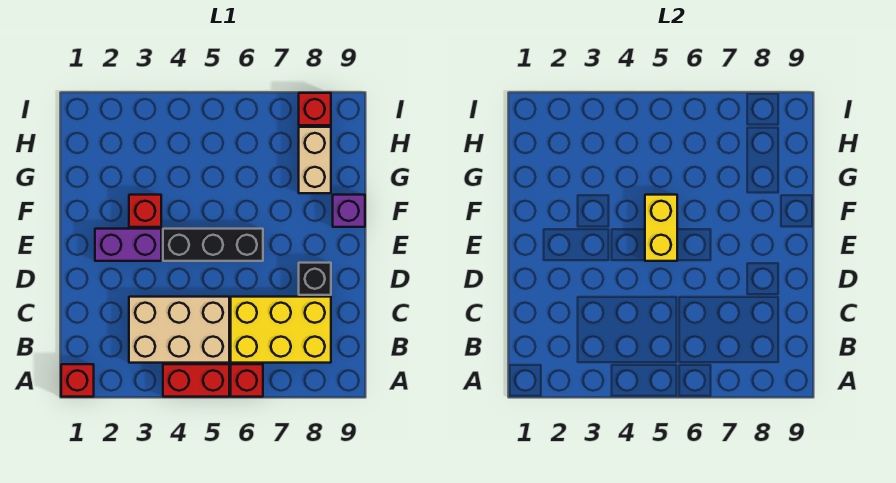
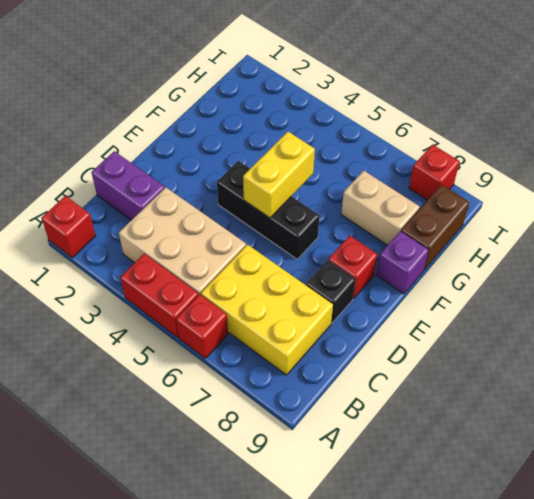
purple 1x2 brick [95,229,161,261] -> purple 1x2 brick moved to [91,151,165,220]
red 1x1 brick [129,195,161,227] -> red 1x1 brick moved to [329,236,378,298]
tan 1x2 brick [299,127,331,193] -> tan 1x2 brick turned to [341,171,420,245]
none -> brown 1x2 brick [401,185,469,270]

